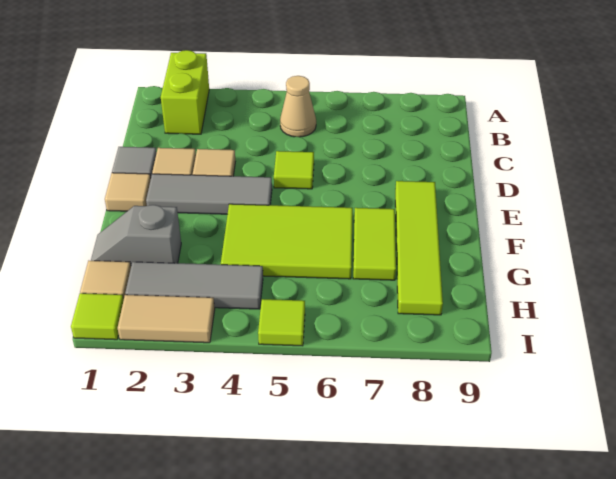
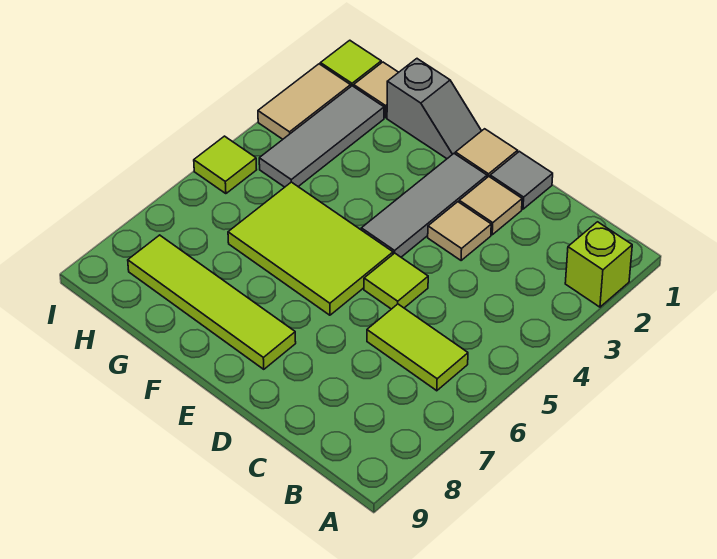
lime 1x2 brick [161,50,209,134] -> lime 1x1 brick [565,222,632,307]
tan 1x1 cone [280,76,316,137] -> none
lime 2x3 tile [221,204,353,279] -> lime 2x3 tile turned to [228,182,393,315]
lime 1x2 tile [353,208,396,280] -> lime 1x2 tile moved to [367,304,468,391]
grey 1x2 slope [91,205,181,265] -> grey 1x2 slope turned to [387,59,481,159]

